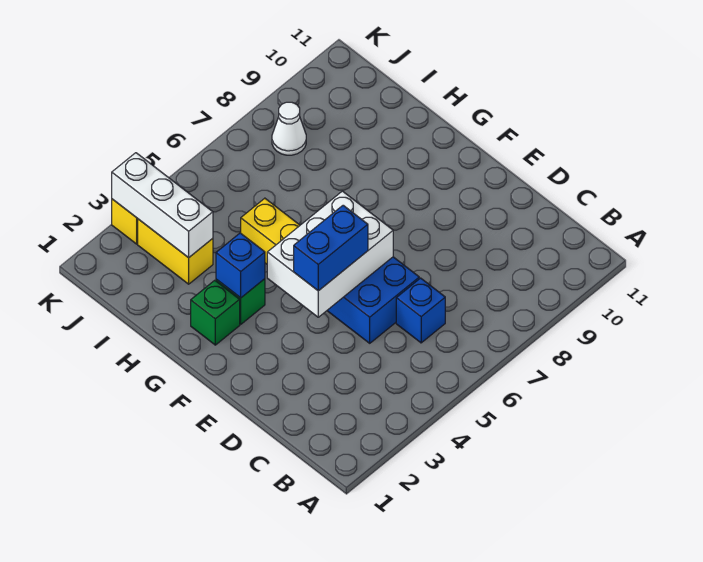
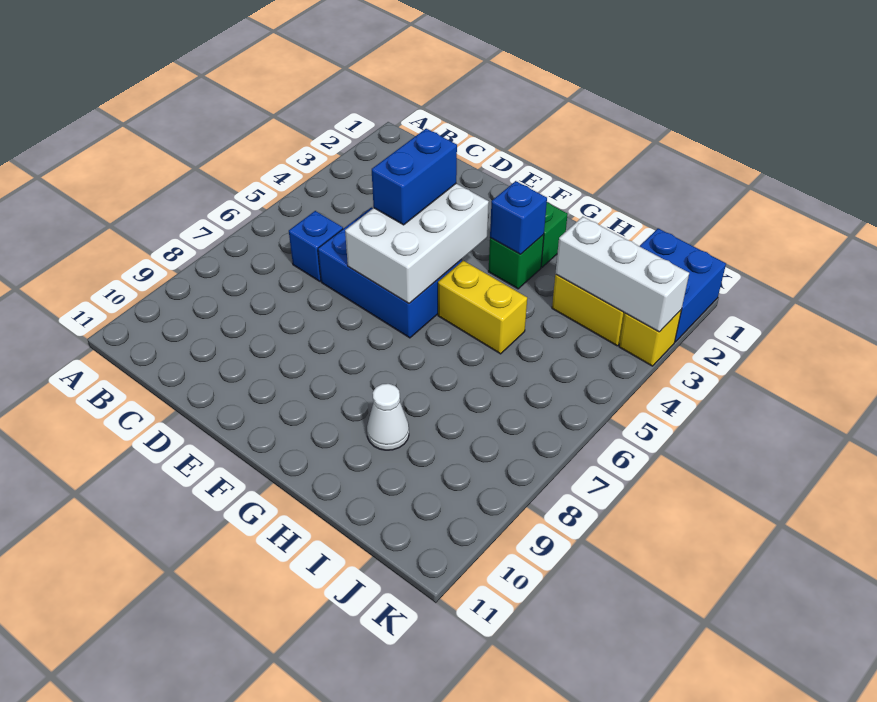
none -> blue 2x2 brick [640,228,726,342]
white 1x1 cone [272,102,306,155] -> white 1x1 cone moved to [367,384,409,450]

